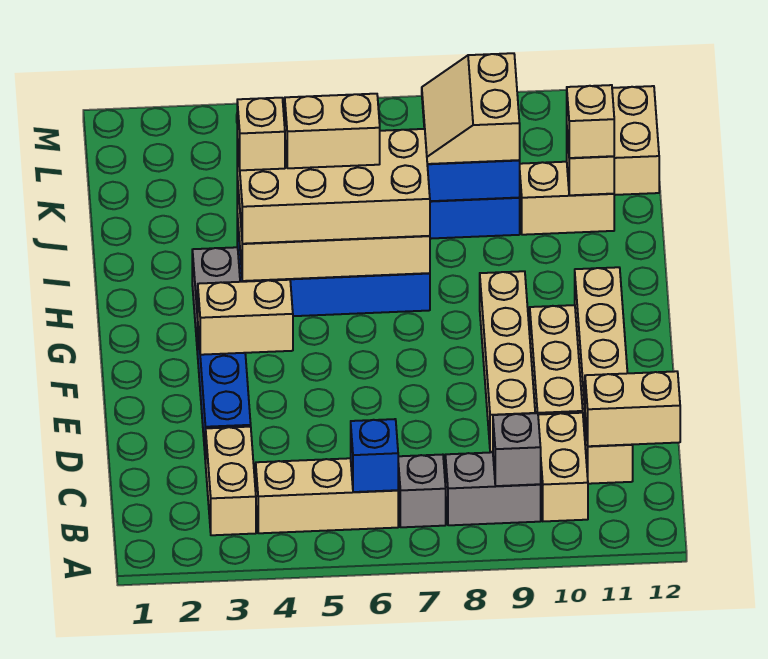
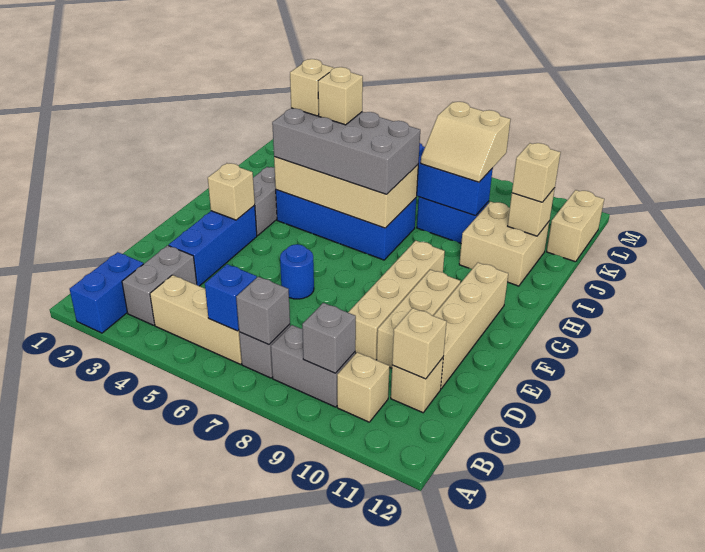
none -> blue 1x2 brick [70,252,143,333]
tan 1x2 brick [206,427,256,535] -> grey 1x2 brick [122,245,197,325]
none -> grey 1x1 brick [236,277,290,345]
tan 1x2 brick [538,413,588,521] -> tan 1x1 brick [337,352,390,422]
tan 1x2 brick [585,371,680,446] -> tan 1x1 brick [392,308,447,379]
none -> blue 1x1 round brick [280,244,314,299]
tan 1x2 brick [198,280,293,355] -> tan 1x1 brick [208,163,255,220]
tan 2x4 brick [237,129,430,244] -> grey 2x4 brick [272,108,420,194]
tan 1x2 brick [284,94,380,168] -> tan 1x1 brick [318,67,363,125]
tan 2x2 slope [422,53,520,164] -> tan 2x2 slope turned to [421,102,511,182]
tan 1x2 brick [519,162,614,235] -> tan 2x2 brick [459,202,549,286]

